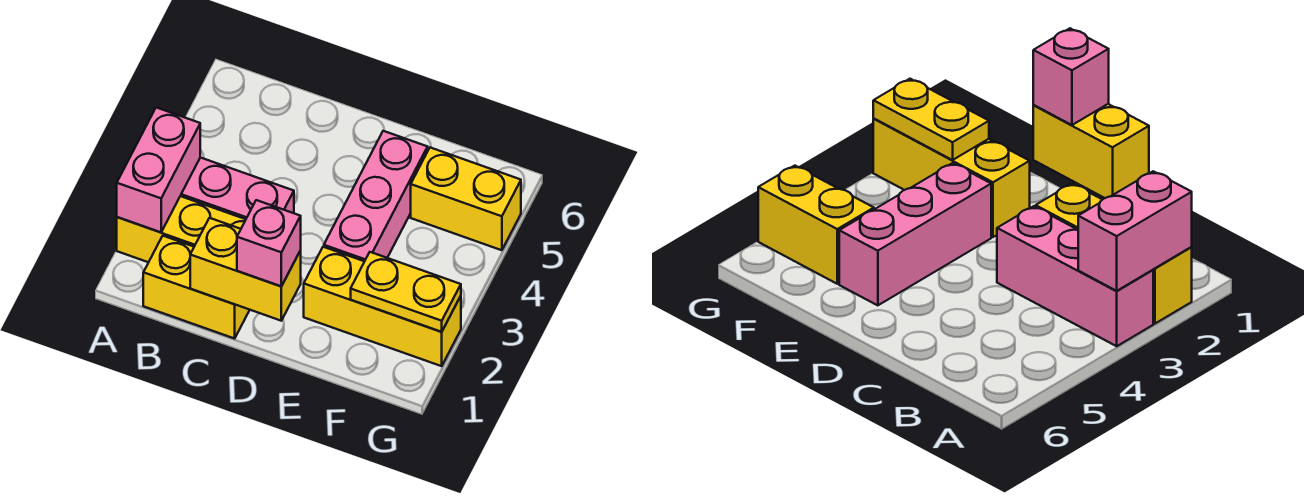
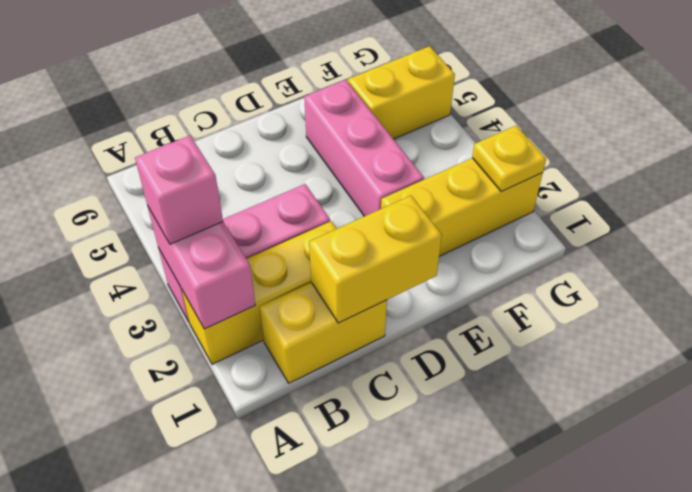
pink 1x1 brick [237,200,301,286] -> pink 1x1 brick moved to [135,136,223,244]
yellow 1x2 plate [351,252,461,332] -> yellow 1x1 plate [472,126,546,191]

